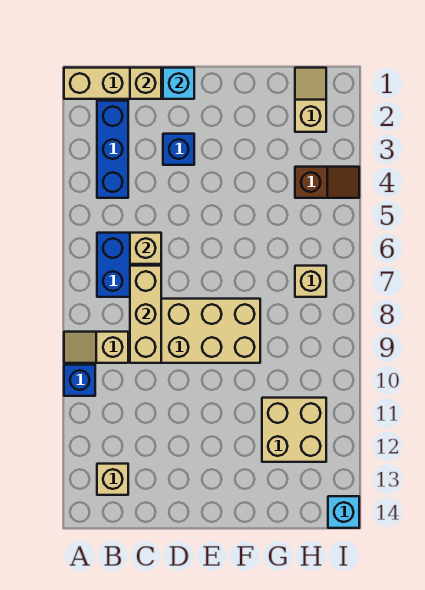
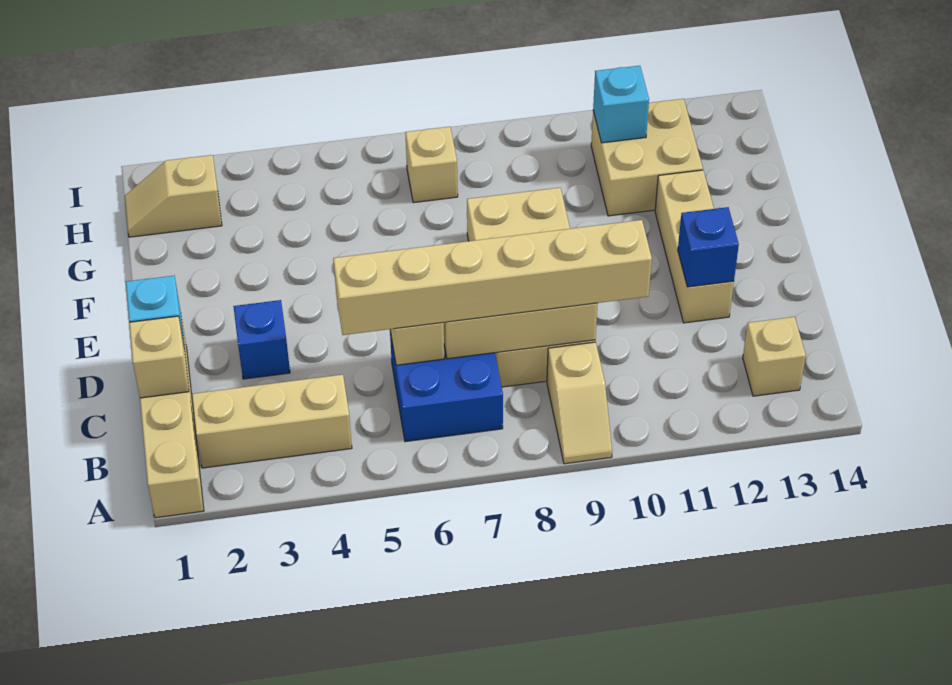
blue 1x1 brick [64,365,95,396] -> blue 1x1 brick moved to [678,207,739,287]
blue 1x3 brick [97,101,128,198] -> tan 1x3 brick [192,375,352,468]
none -> tan 1x6 brick [333,220,652,335]
none -> tan 1x3 brick [655,170,734,323]
brown 1x2 slope [295,167,359,198] -> none
cyan 1x1 brick [328,496,359,528] -> cyan 1x1 brick moved to [593,66,649,143]

